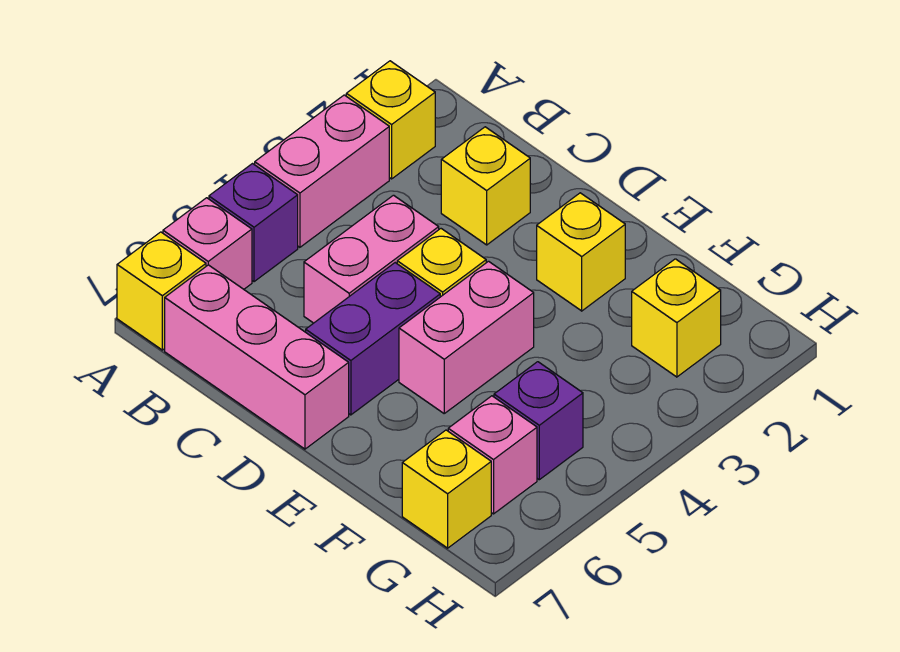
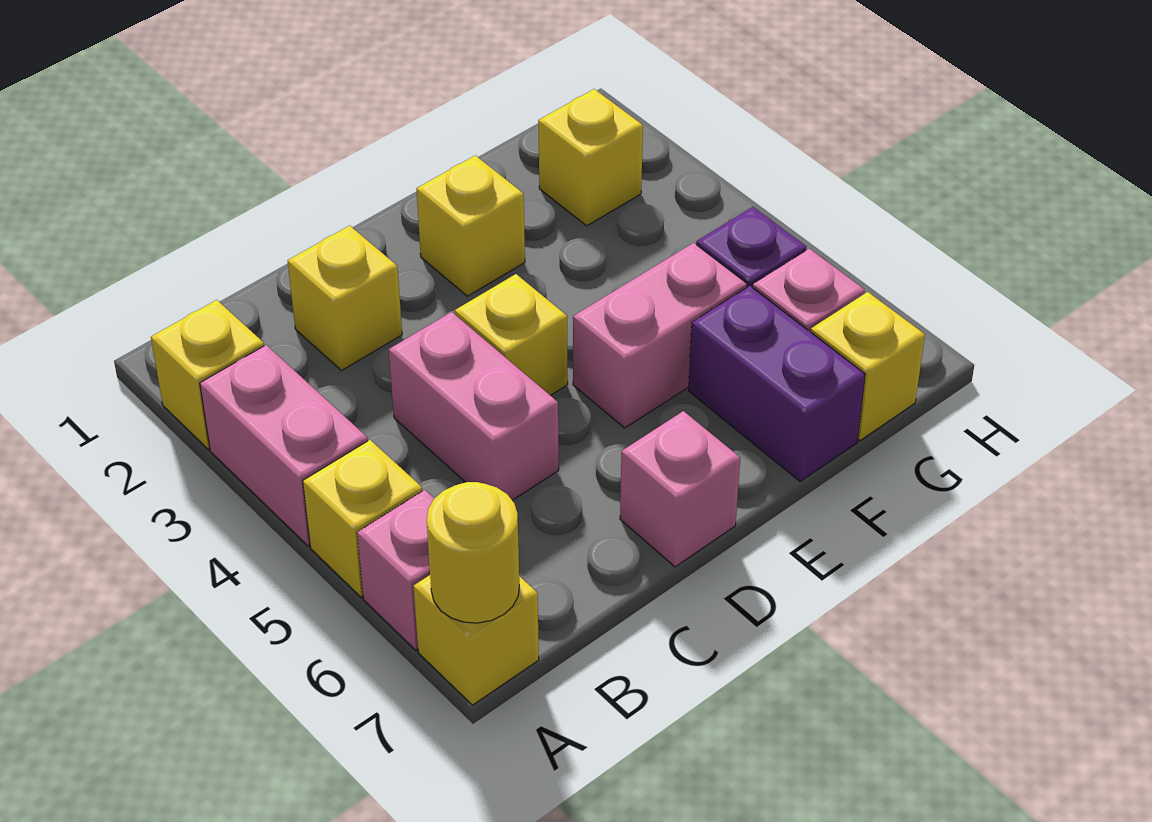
purple 1x1 brick [209,164,298,282] -> yellow 1x1 brick [303,440,422,597]
none -> yellow 1x1 round brick [427,482,519,623]
pink 1x3 brick [165,265,349,449] -> pink 1x1 brick [620,411,740,567]
purple 1x2 brick [306,263,440,415] -> purple 1x2 brick moved to [689,286,865,481]
pink 1x2 brick [399,261,534,413] -> pink 1x2 brick turned to [573,243,747,428]

